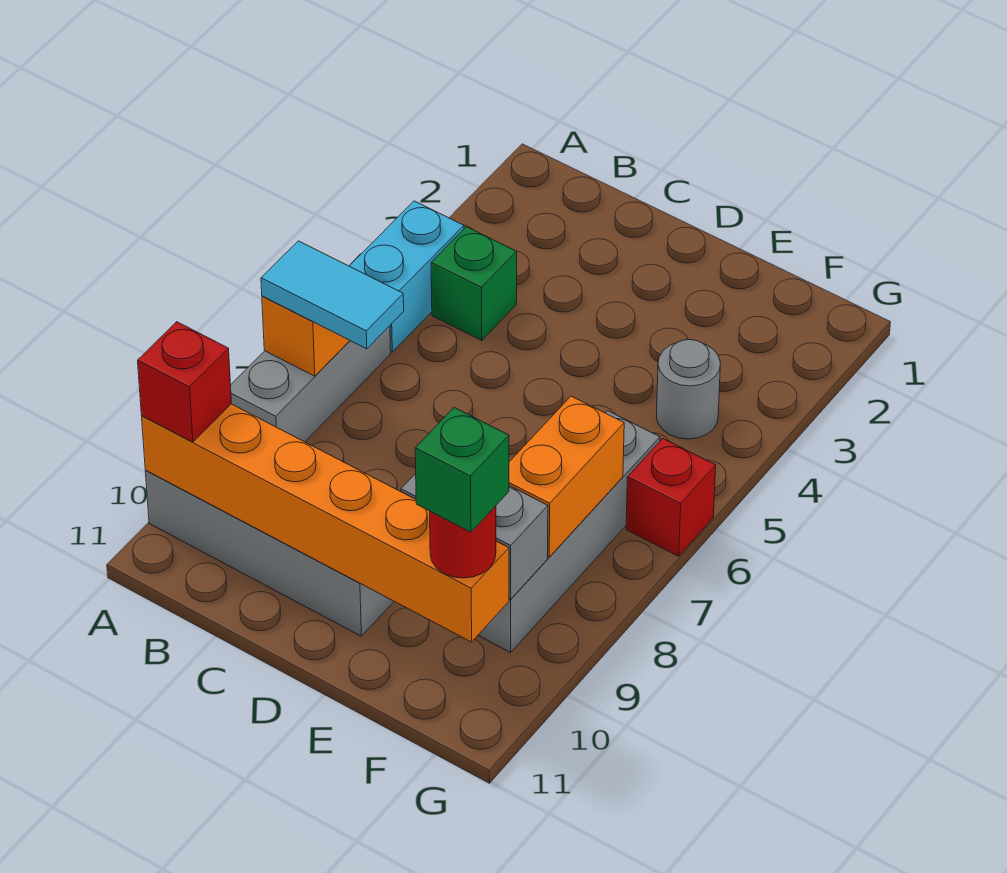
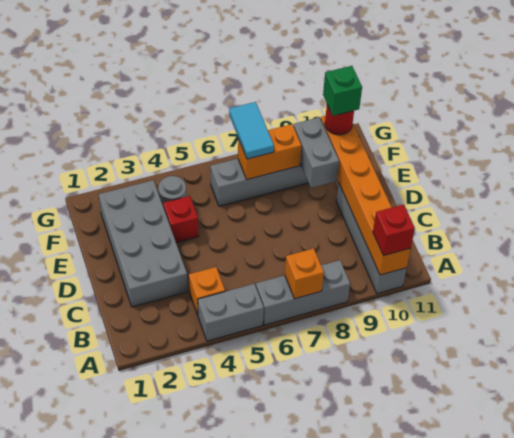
cyan 1x2 brick [350,201,464,352] -> grey 1x2 brick [198,284,264,341]
cyan 1x2 tile [261,241,404,349] -> cyan 1x2 tile moved to [229,102,274,159]
green 1x1 brick [431,227,517,340] -> orange 1x1 brick [189,267,225,315]
none -> grey 2x4 brick [99,180,188,307]
red 1x1 brick [626,438,716,556] -> red 1x1 brick moved to [163,196,199,243]

